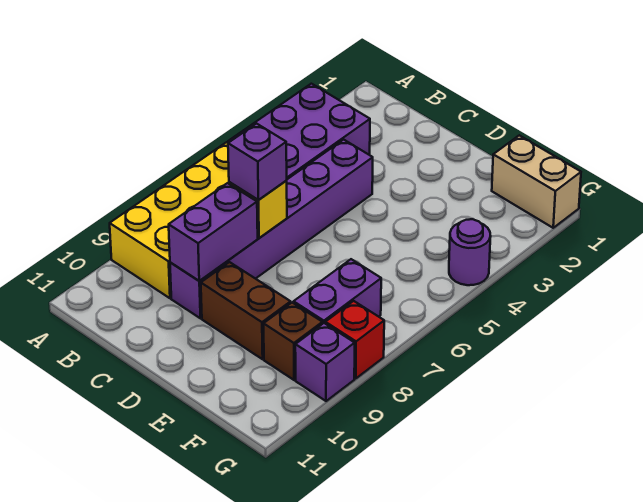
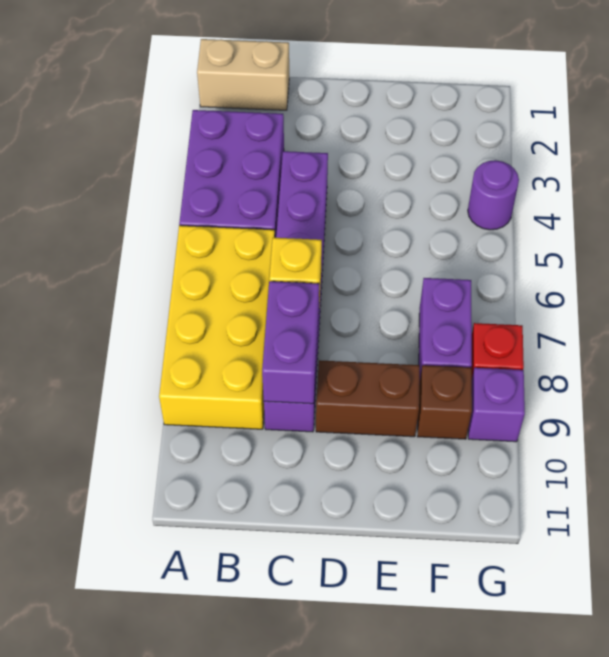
purple 1x1 brick [228,124,287,200] -> none
tan 1x2 brick [492,135,581,228] -> tan 1x2 brick moved to [197,39,289,110]

